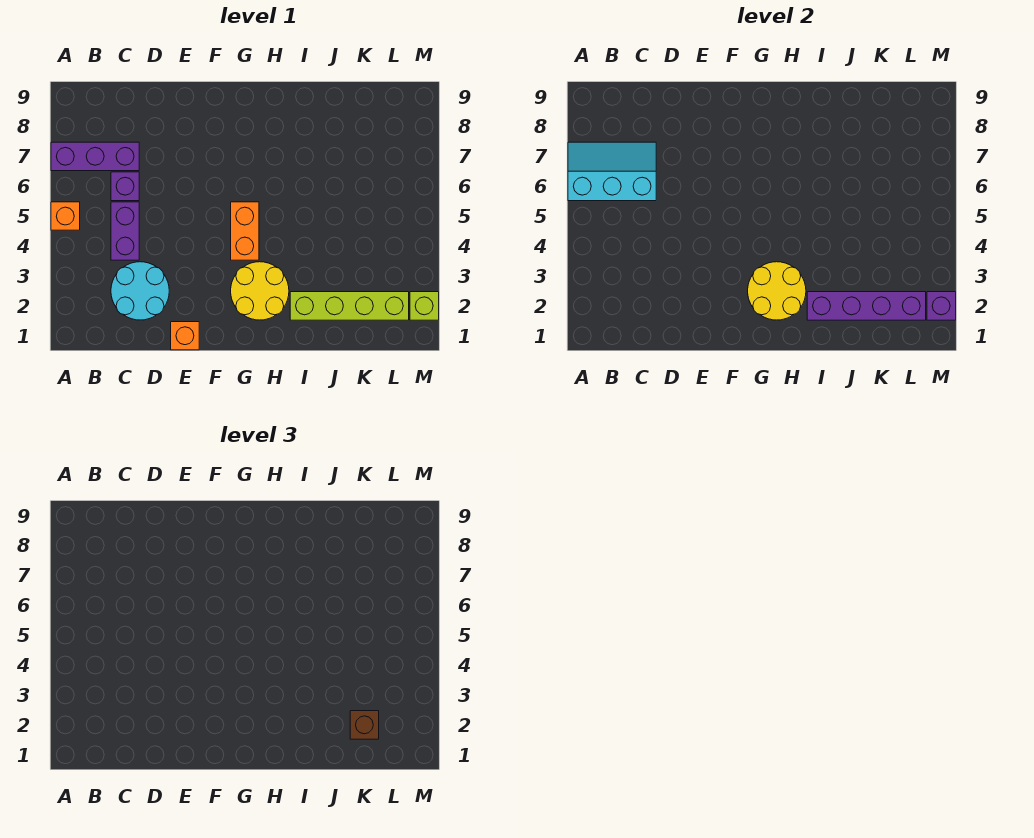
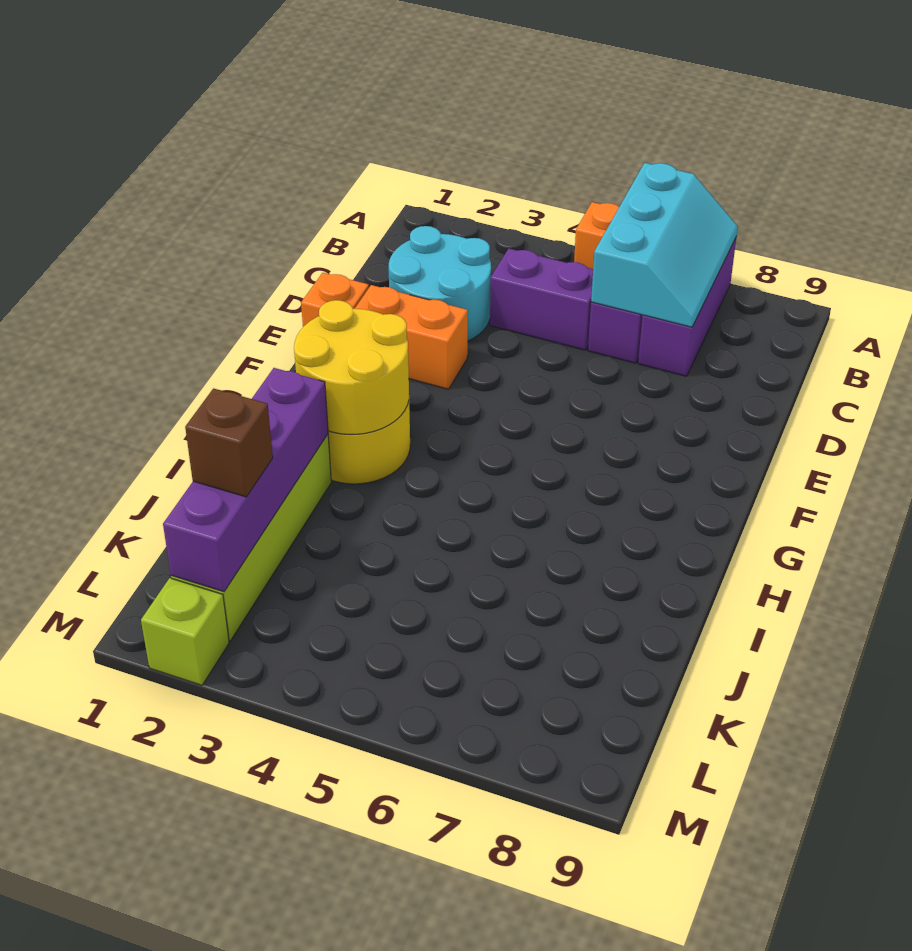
orange 1x2 brick [231,202,259,260] -> orange 1x2 brick moved to [355,285,468,389]
purple 1x1 brick [927,292,956,320] -> none

